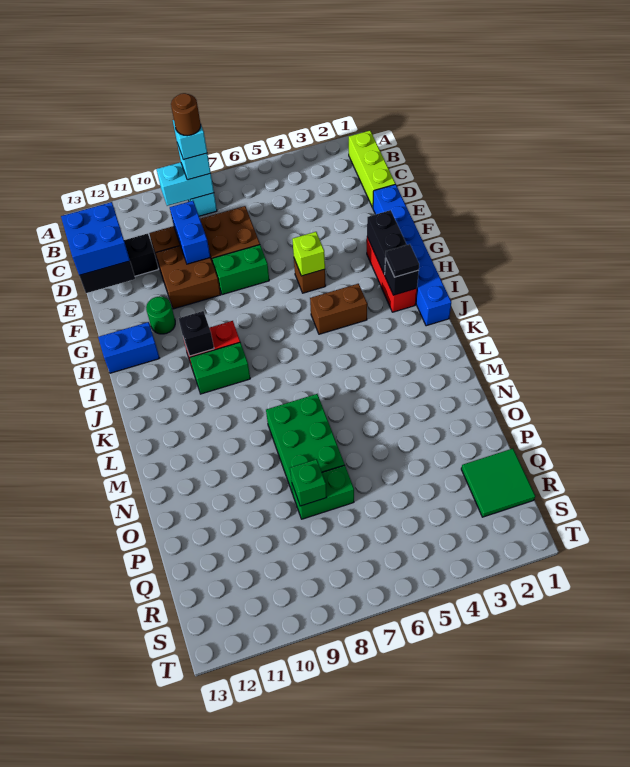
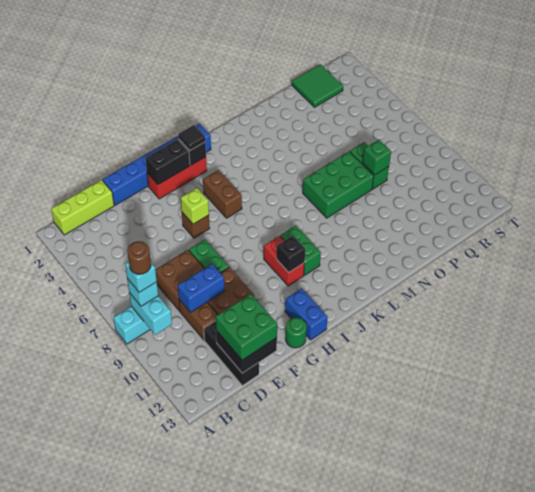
blue 2x2 brick [61,202,130,275] -> green 2x2 brick [216,294,277,360]
green 1x1 round brick [146,296,175,334] -> green 1x1 round brick moved to [285,317,307,348]

